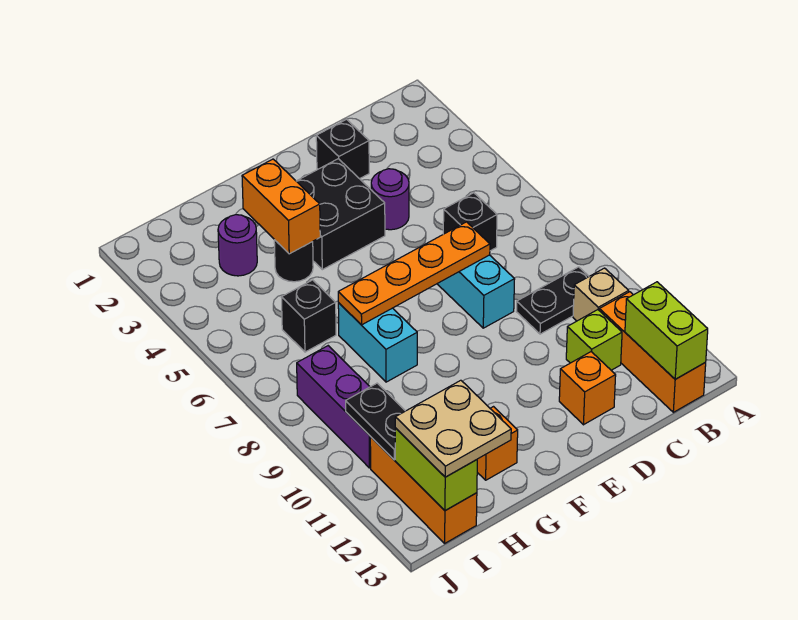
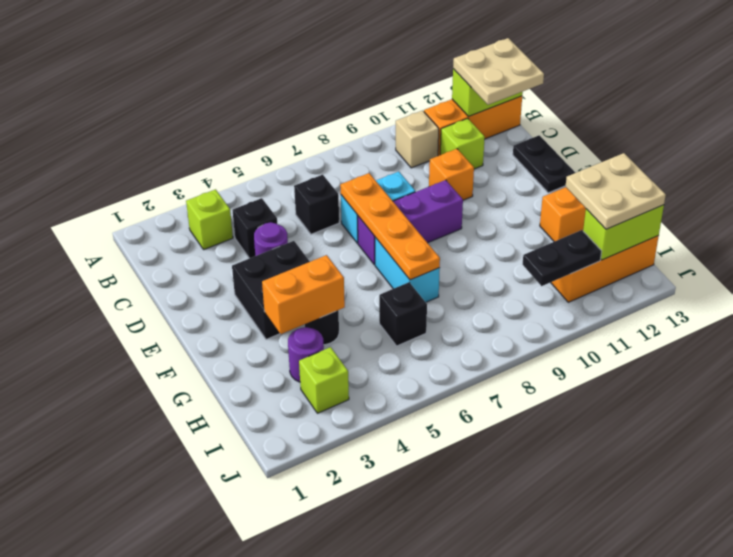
none -> lime 1x1 brick [186,189,233,249]
black 1x2 plate [516,267,589,334] -> black 1x2 plate moved to [513,135,575,193]
none -> tan 2x2 plate [453,38,544,105]
black 1x1 brick [316,119,369,179] -> black 1x1 brick moved to [232,198,277,258]
orange 1x1 brick [559,352,616,425] -> orange 1x1 brick moved to [429,149,474,200]
cyan 1x2 brick [338,303,417,382] -> cyan 1x2 brick turned to [375,237,440,302]
none -> lime 1x1 brick [299,347,349,413]
purple 1x3 brick [297,346,371,468] -> purple 1x3 brick moved to [358,180,463,265]

